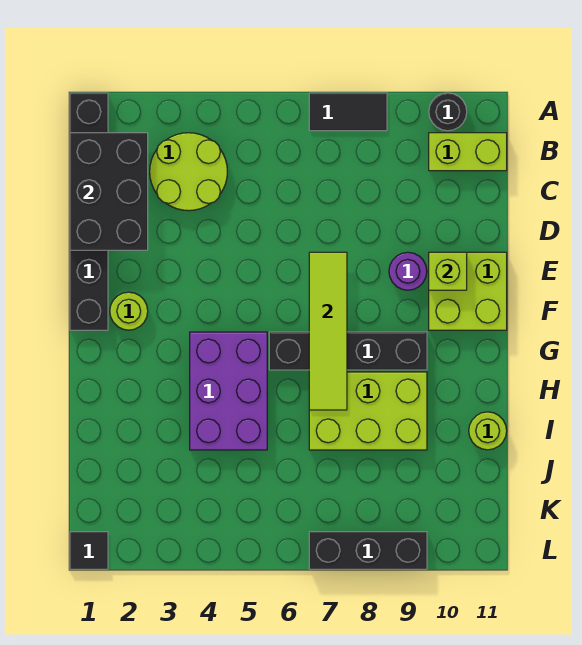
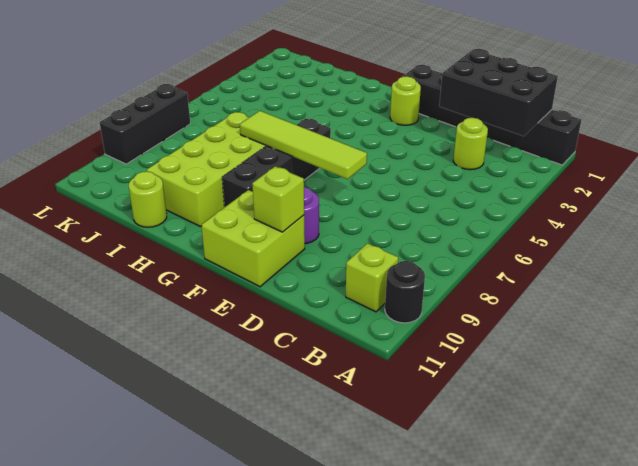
black 1x2 tile [309,93,387,131] -> none
lime 2x2 round brick [150,133,227,211] -> lime 1x1 round brick [453,118,488,170]
lime 1x2 brick [429,133,507,171] -> lime 1x1 brick [346,243,398,312]
purple 2x3 brick [190,332,267,450] -> none
lime 2x3 brick [309,372,427,450] -> lime 2x4 brick [147,112,266,227]
black 1x1 tile [70,532,108,569] -> none

